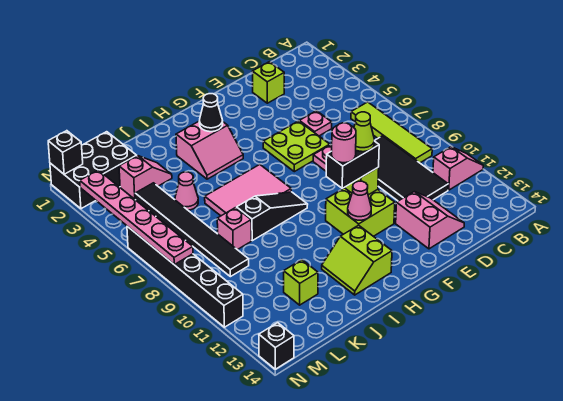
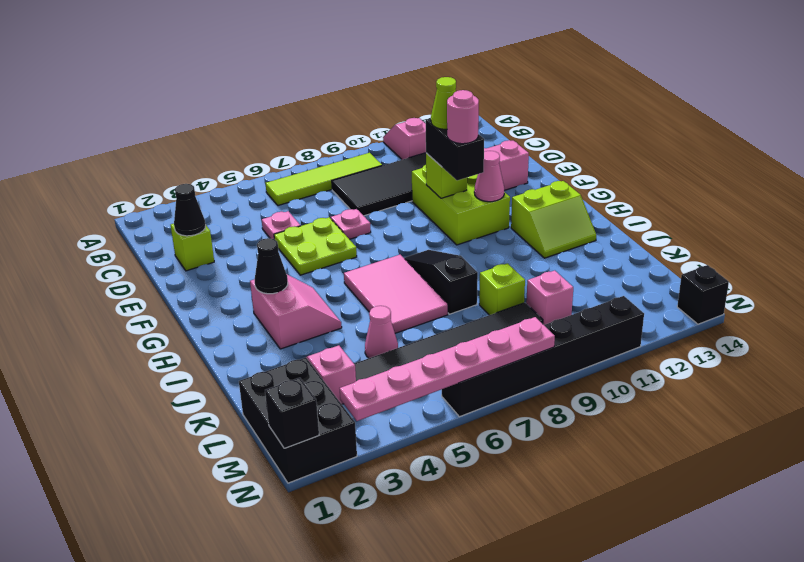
none -> black 1x1 cone [174,184,206,236]
lime 2x2 brick [326,188,395,236] -> lime 2x3 brick [412,165,510,245]
pink 1x1 brick [217,208,251,250] -> pink 1x1 brick moved to [526,271,573,325]
lime 1x1 brick [284,260,318,305] -> lime 1x1 brick moved to [479,263,525,315]

